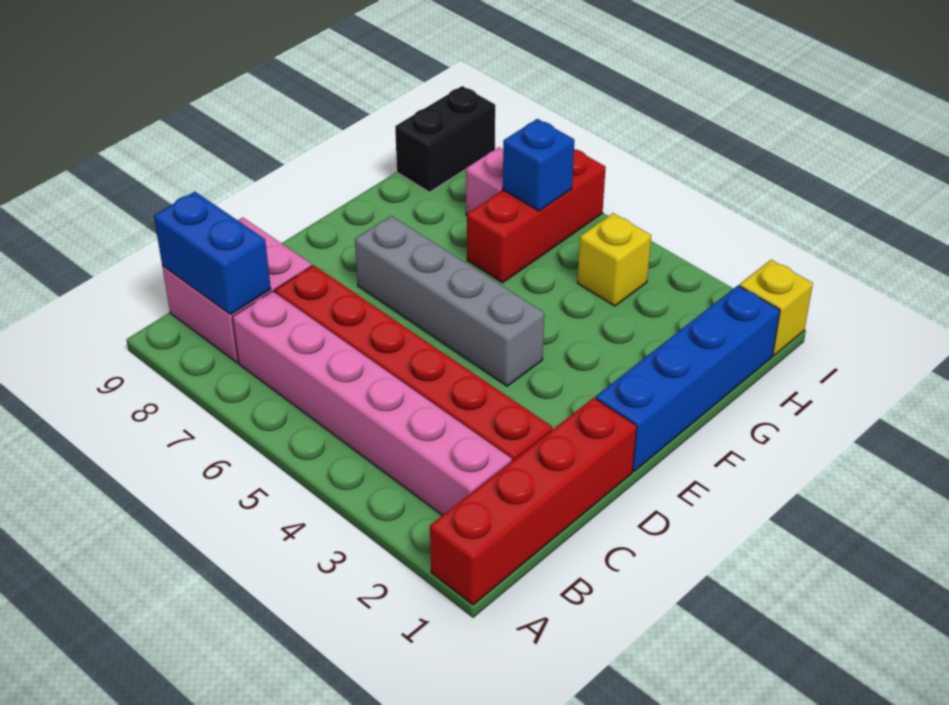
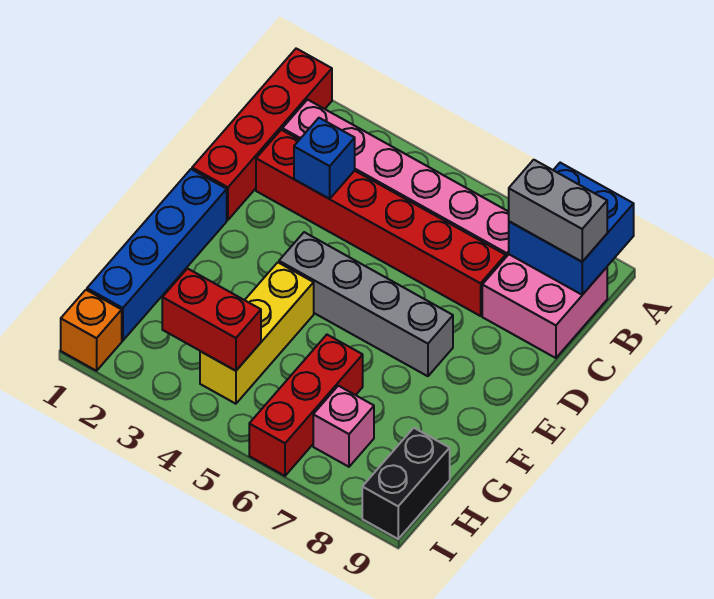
blue 1x2 brick [154,192,271,314] -> blue 2x2 brick [509,163,634,295]
none -> grey 1x2 brick [509,160,607,262]
none -> red 1x2 brick [162,269,261,371]
yellow 1x1 brick [577,213,651,306] -> yellow 1x3 brick [200,262,314,404]
blue 1x1 brick [503,119,574,211] -> blue 1x1 brick moved to [294,118,355,199]
yellow 1x1 brick [739,260,813,356] -> orange 1x1 brick [61,290,122,371]

